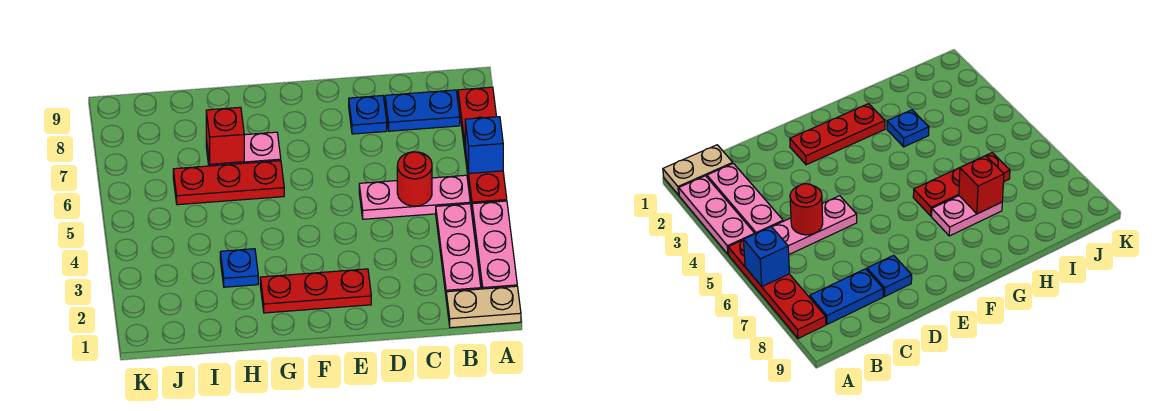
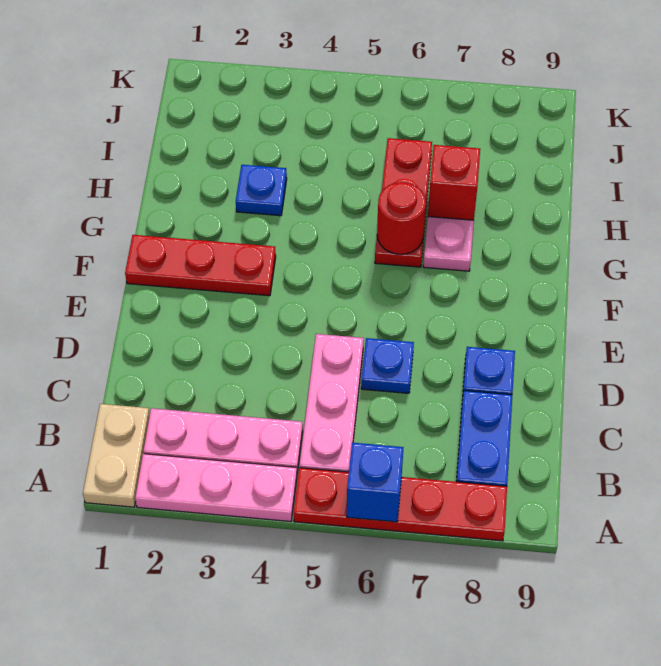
red 1x1 round brick [397,152,432,206] -> red 1x1 round brick moved to [377,182,426,254]
none -> blue 1x1 plate [361,338,414,393]
red 1x3 plate [260,269,371,313] -> red 1x3 plate turned to [125,235,276,296]

